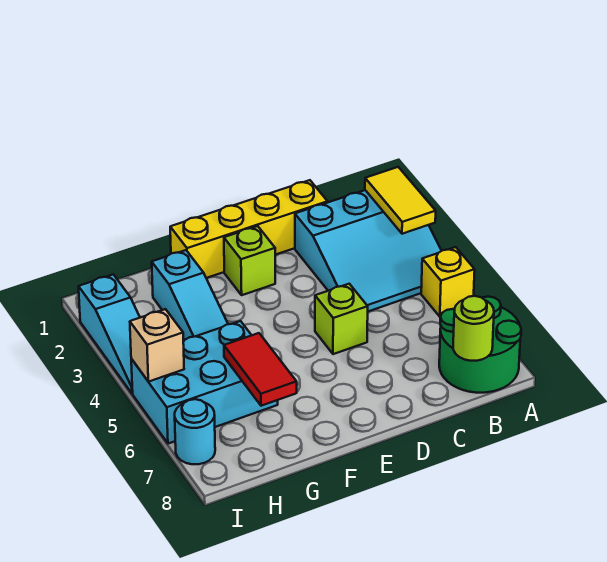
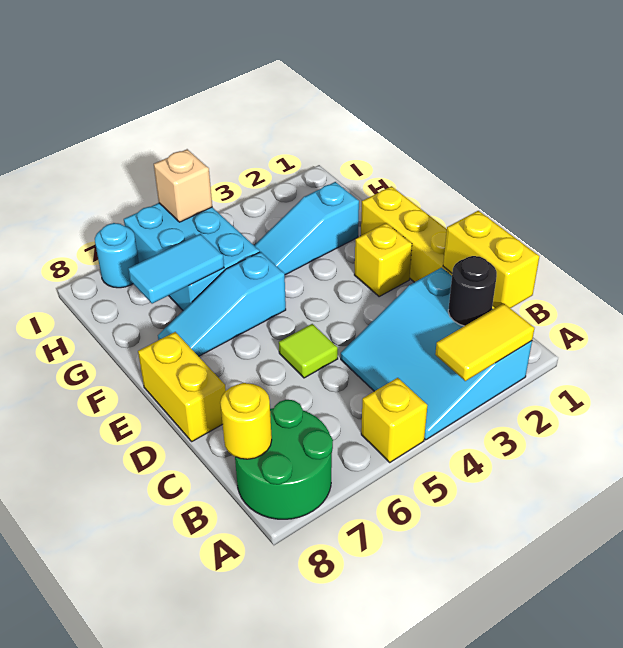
none -> yellow 1x2 brick [443,211,539,308]
none -> black 1x1 round brick [448,256,497,326]
lime 1x1 round brick [453,296,494,361] -> yellow 1x1 round brick [220,383,272,459]
lime 1x1 brick [315,284,368,354] -> lime 1x1 tile [279,324,338,378]
none -> yellow 1x2 brick [138,332,226,441]
lime 1x1 brick [224,226,275,295] -> yellow 1x1 brick [355,223,412,296]
red 1x2 tile [224,333,297,406] -> cyan 1x2 tile [128,234,224,304]
cyan 1x3 slope [79,274,140,393] -> cyan 1x3 slope moved to [158,252,286,356]

